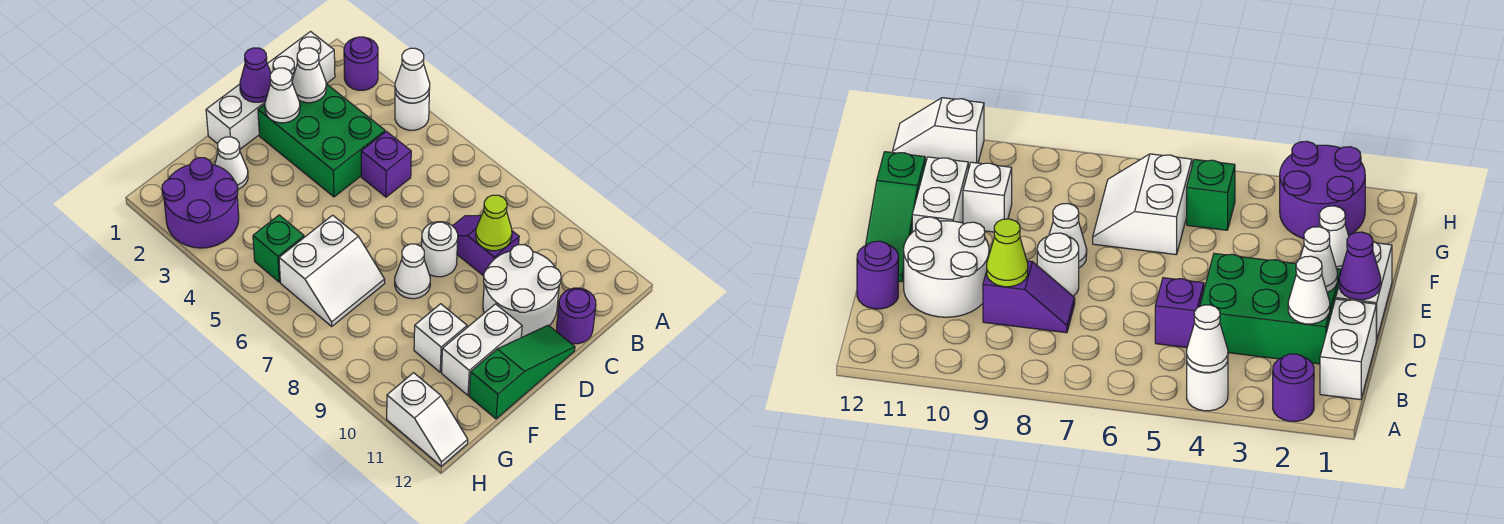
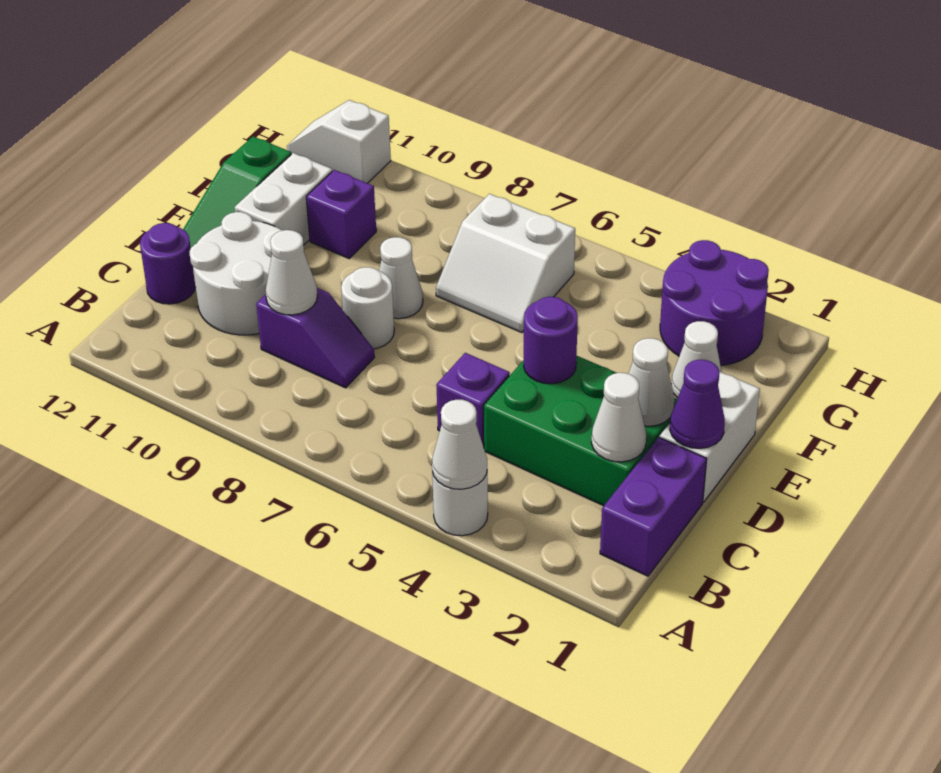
purple 1x1 round brick [344,37,378,90] -> purple 1x1 round brick moved to [524,297,578,384]
white 1x2 brick [267,32,335,84] -> purple 1x2 brick [600,437,707,576]
lime 1x1 cone [476,195,512,251] -> white 1x1 cone [266,230,317,315]
white 2x2 slope [279,215,385,326] -> white 2x2 slope turned to [436,194,575,332]
white 1x1 brick [414,304,467,372] -> purple 1x1 brick [306,170,376,258]
green 1x1 brick [253,215,304,282] -> none

